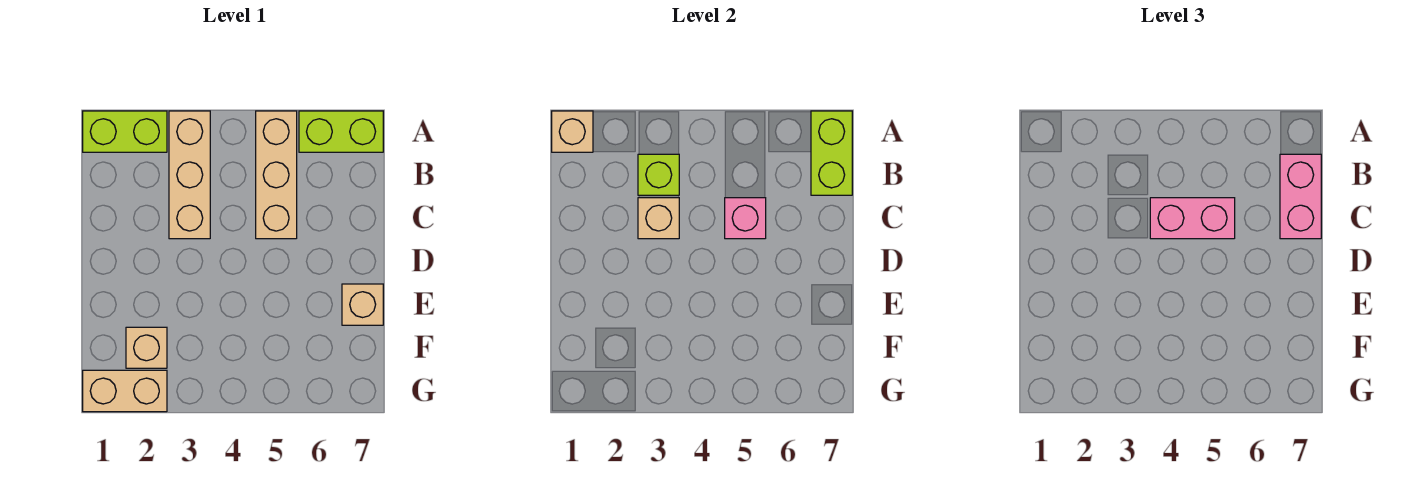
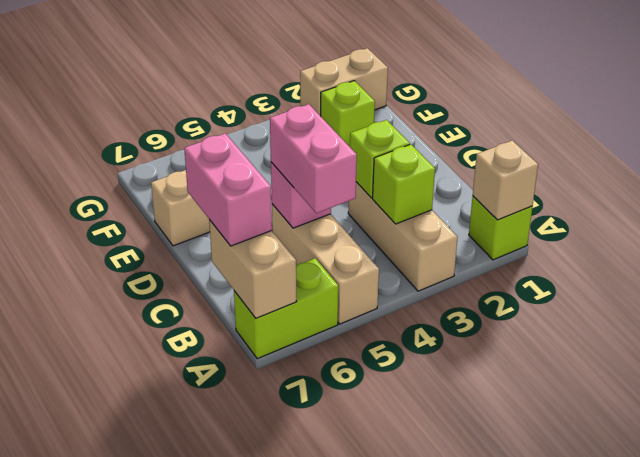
lime 1x2 brick [83,111,167,152] -> lime 1x1 brick [469,196,533,260]
lime 1x2 brick [811,111,852,195] -> tan 1x2 brick [209,220,297,318]
tan 1x1 brick [638,198,679,239] -> lime 1x1 brick [350,120,410,198]
pink 1x2 brick [1150,198,1235,239] -> pink 1x2 brick turned to [270,104,357,213]
tan 1x1 brick [126,327,167,368] -> lime 1x1 brick [321,81,375,147]

